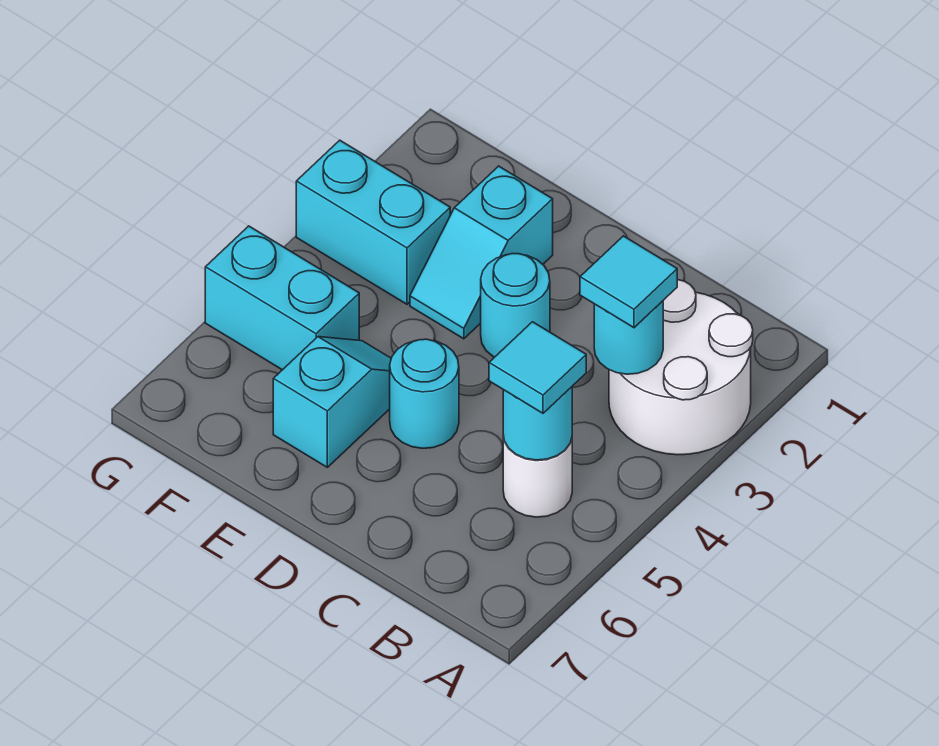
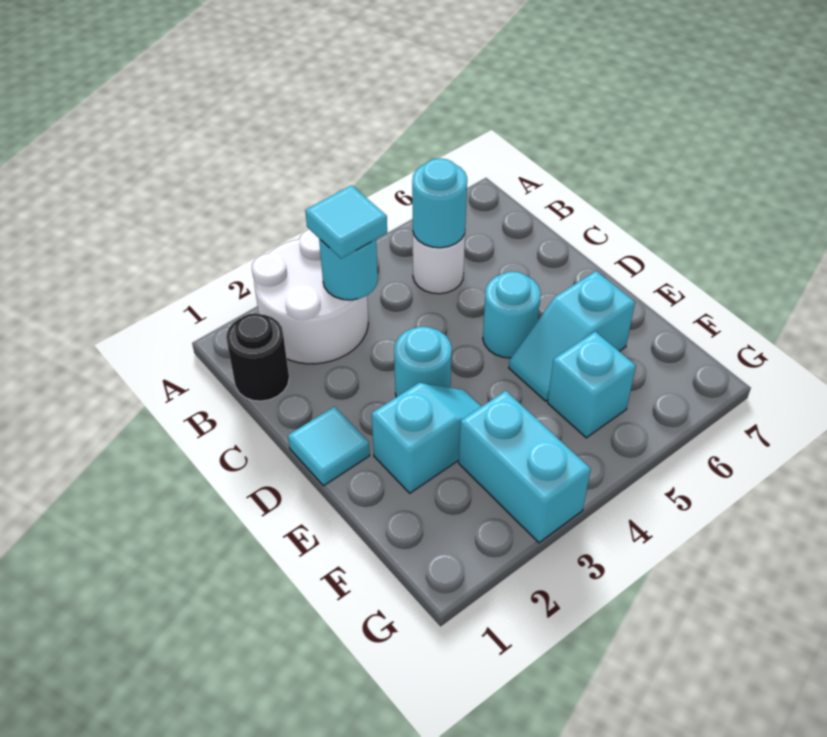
none -> black 1x1 round brick [226,313,289,401]
cyan 1x1 tile [489,322,586,413] -> cyan 1x1 tile moved to [288,407,370,486]
cyan 1x2 brick [205,226,359,370] -> cyan 1x1 brick [548,332,636,438]

